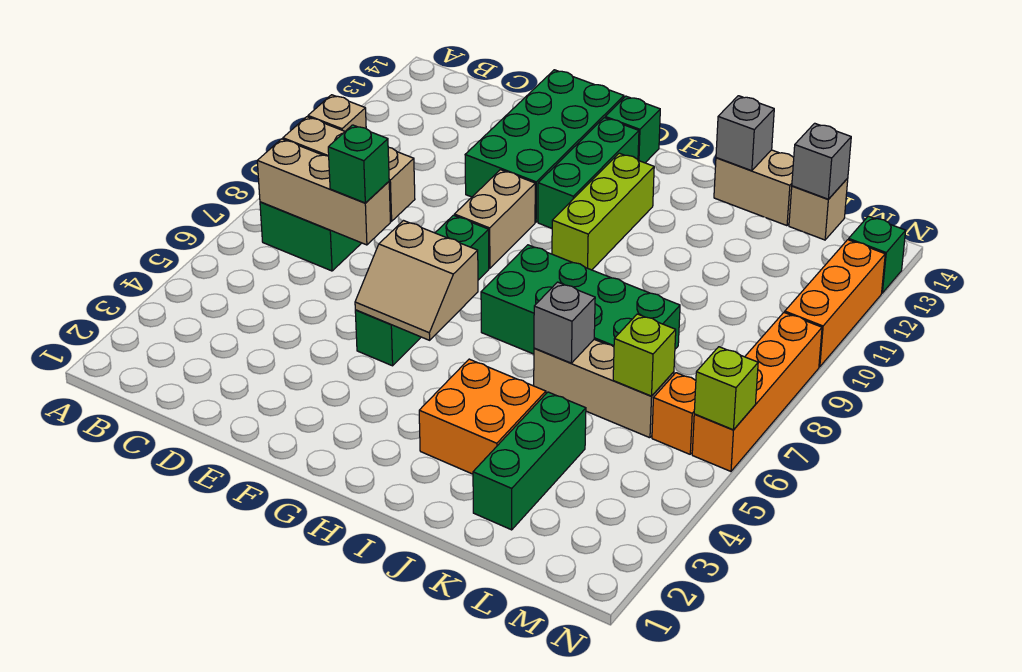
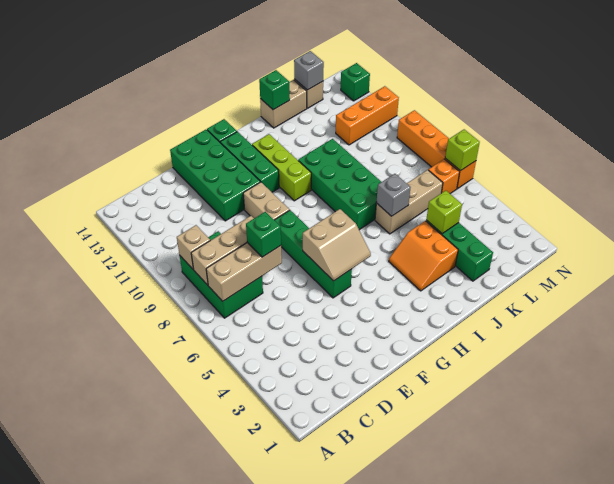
green 2x4 brick [481,245,680,354] -> green 2x4 brick turned to [298,139,381,230]
orange 2x2 brick [419,359,546,474] -> orange 2x2 slope [389,221,458,291]
grey 1x1 brick [716,96,774,171] -> green 1x1 brick [259,70,290,110]
lime 1x1 brick [613,314,676,396] -> lime 1x1 brick moved to [426,191,462,233]
orange 1x3 brick [785,240,885,367] -> orange 1x3 brick turned to [336,86,399,145]

